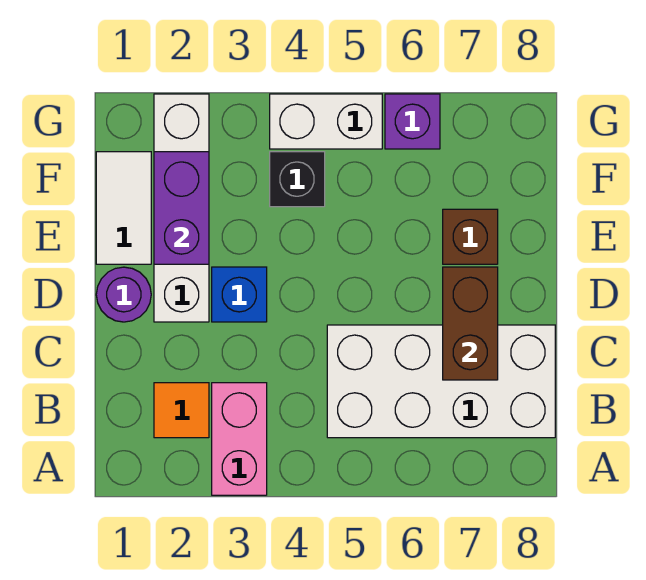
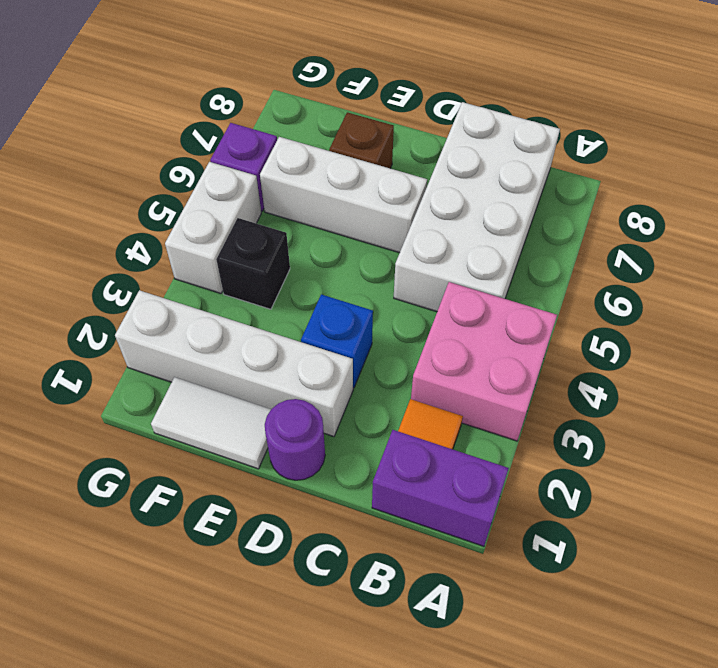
pink 1x2 brick [212,383,267,495] -> pink 2x2 brick [411,282,557,441]
brown 1x2 brick [443,267,498,380] -> none
none -> white 1x3 brick [260,137,427,253]
purple 1x2 brick [154,152,209,264] -> purple 1x2 brick moved to [372,430,509,546]

